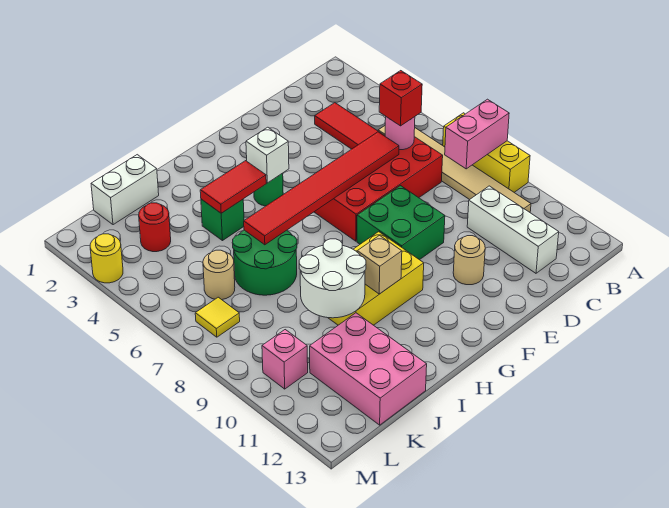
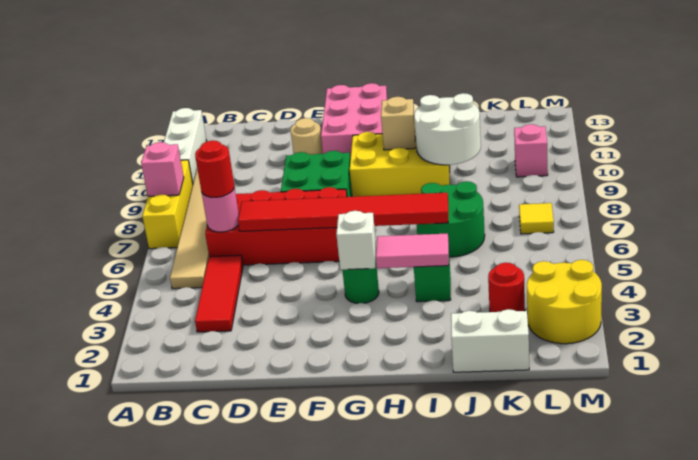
pink 1x2 brick [445,99,509,169] -> pink 1x1 brick [141,142,184,196]
red 1x1 brick [379,71,422,126] -> red 1x1 round brick [195,141,234,197]
white 1x3 brick [467,186,559,273] -> white 1x3 brick moved to [164,108,207,183]
red 1x2 tile [200,161,266,213] -> pink 1x2 tile [376,233,449,268]
pink 2x3 brick [310,313,427,425] -> pink 2x3 brick moved to [321,83,387,160]
tan 1x1 round brick [203,250,235,300] -> none
yellow 1x1 round brick [90,234,123,283] -> yellow 2x2 round brick [527,260,602,344]

